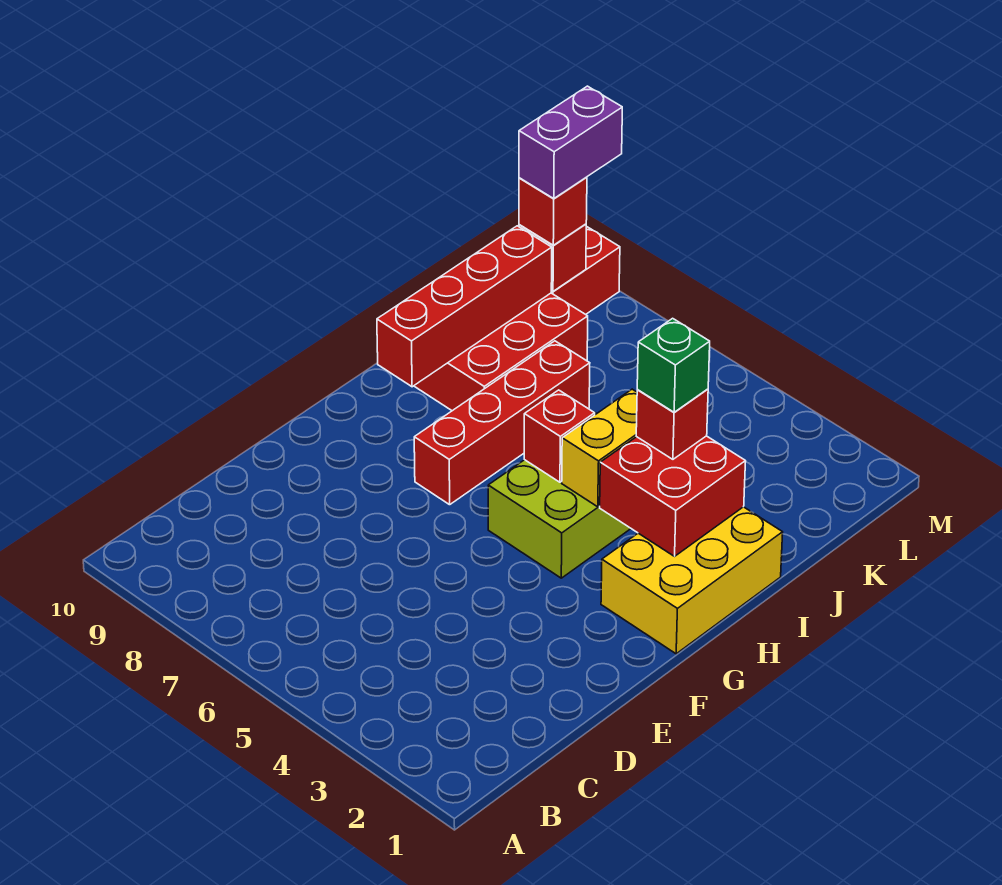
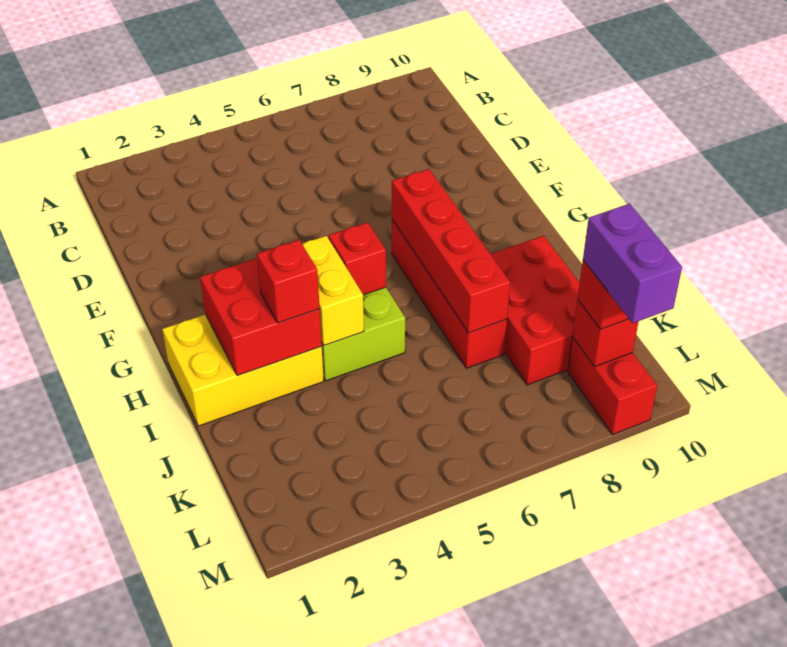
yellow 2x3 brick [601,507,783,654] -> yellow 2x3 brick turned to [162,314,324,426]
red 1x4 brick [377,226,552,387] -> red 1x4 brick moved to [392,169,510,333]
green 1x1 brick [637,318,710,412] -> none

